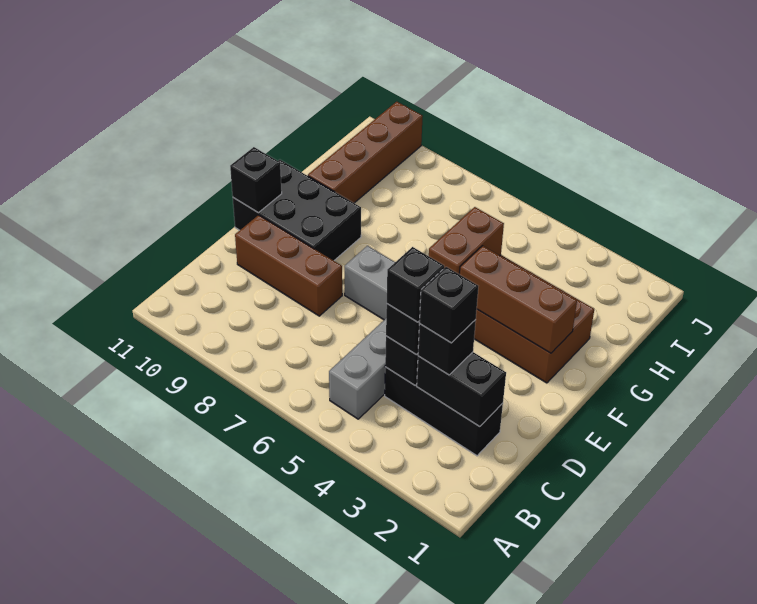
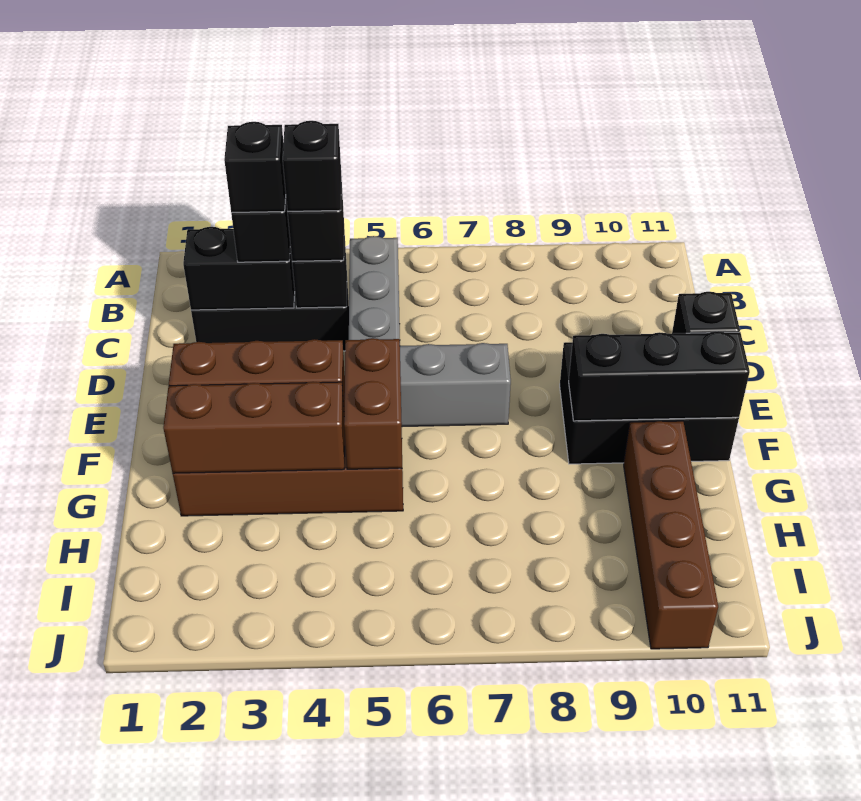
brown 1x3 brick [235,215,342,316] -> brown 1x3 brick moved to [163,382,345,473]
none -> black 1x3 brick [569,331,750,421]

